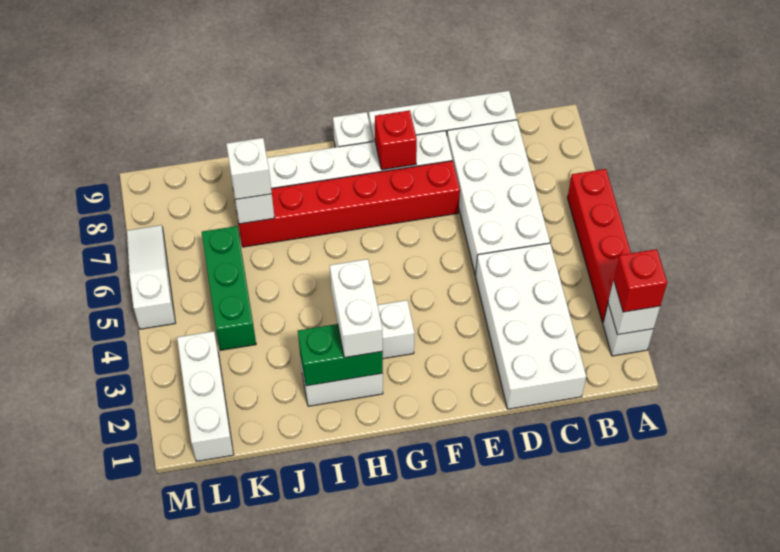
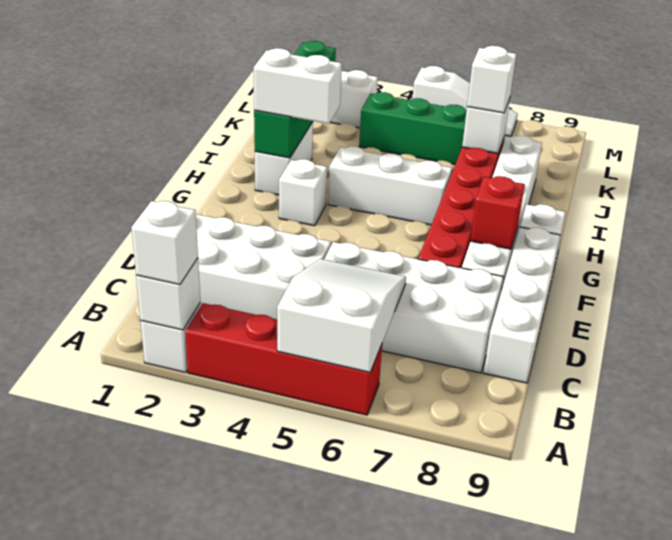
red 1x1 brick [614,249,667,312] -> white 1x1 brick [131,201,198,285]
none -> white 2x3 slope [277,259,406,372]
green 1x2 brick [298,324,383,386] -> green 1x4 brick [254,41,336,158]
none -> white 1x3 brick [328,146,452,225]

